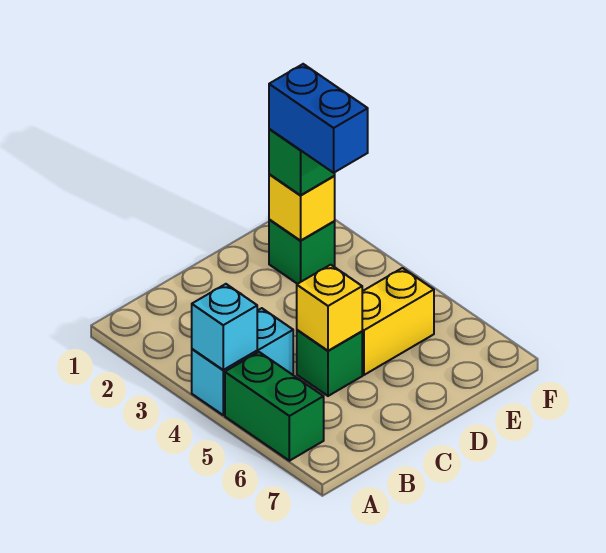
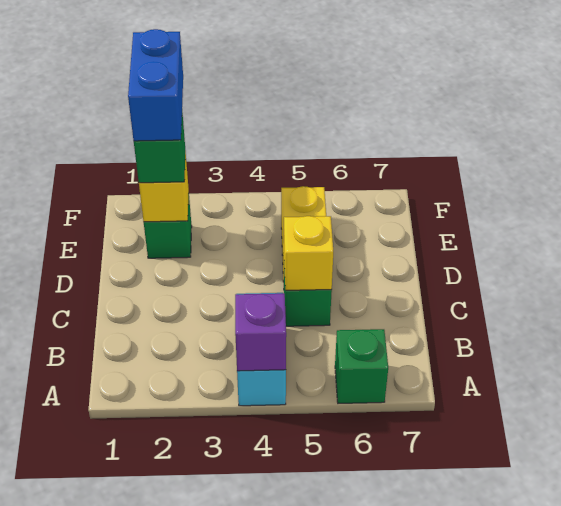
cyan 1x1 brick [192,284,257,370] -> purple 1x1 brick [235,293,286,371]
green 1x2 brick [225,352,324,461] -> green 1x1 brick [335,329,388,403]
blue 1x2 brick [269,64,368,173] -> blue 1x2 brick turned to [128,29,183,141]

